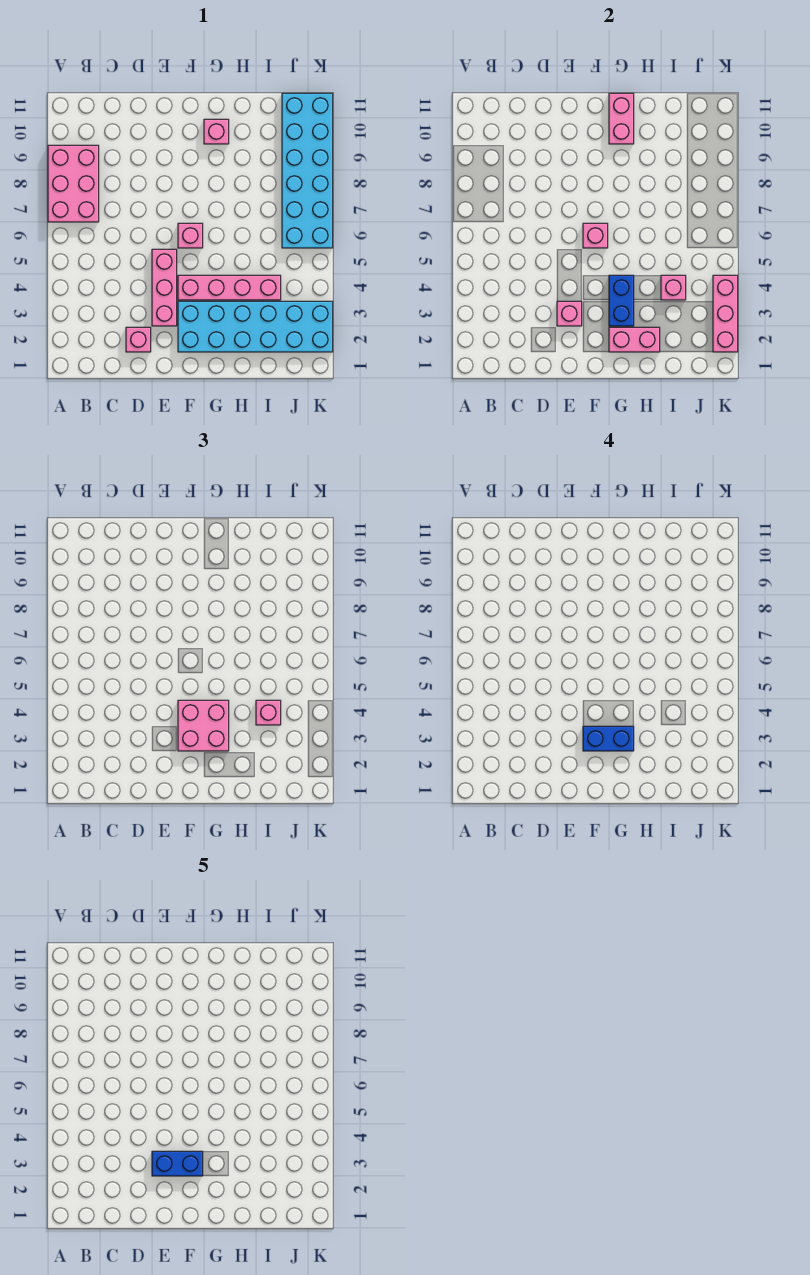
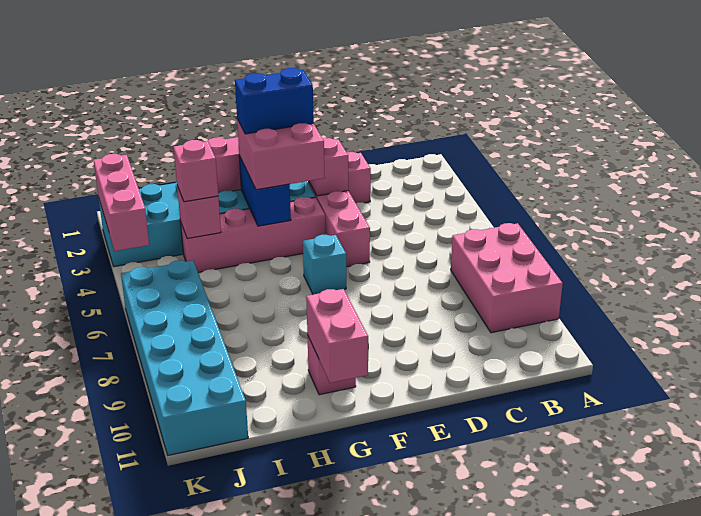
blue 1x2 brick [152,1151,203,1176] -> none
pink 1x1 brick [178,223,203,248] -> cyan 1x1 brick [303,235,346,294]
pink 1x1 brick [583,223,608,248] -> none

